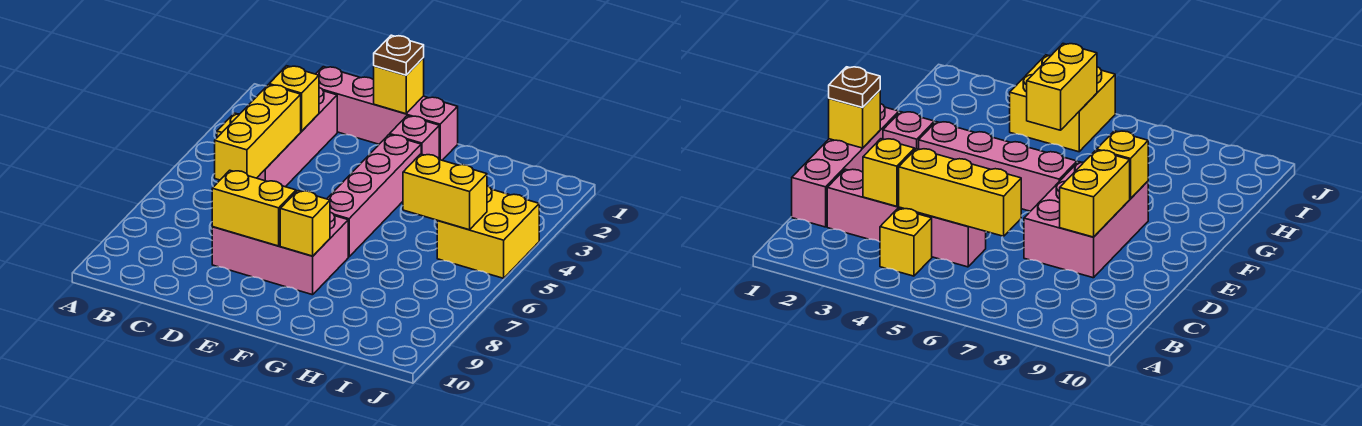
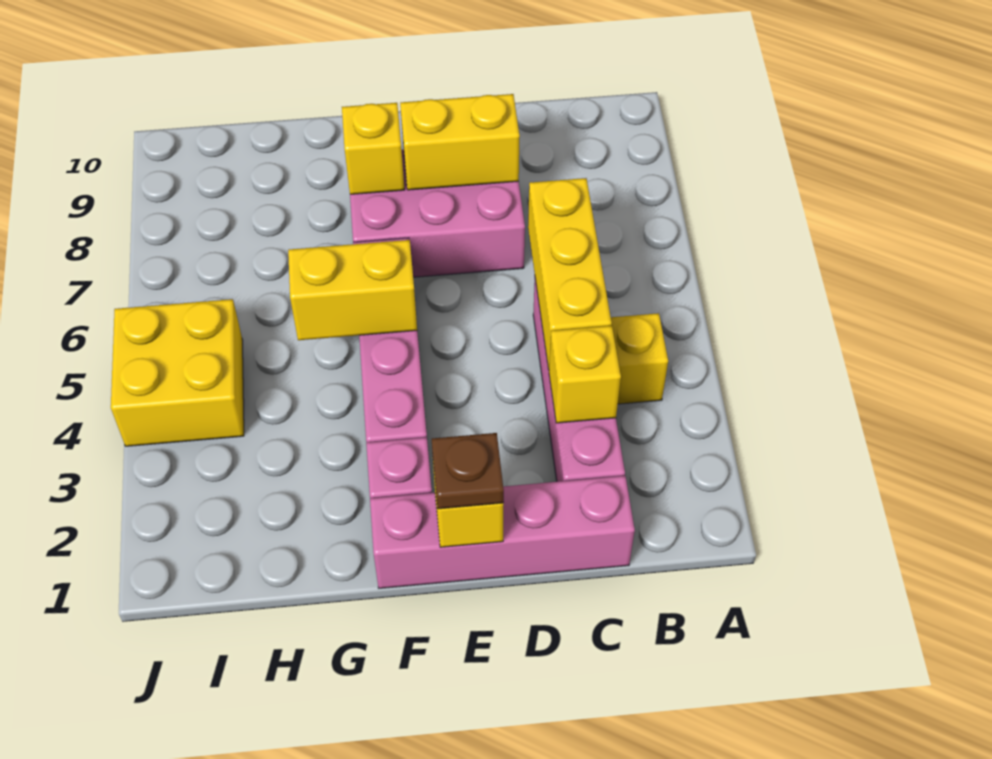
yellow 1x2 brick [403,154,487,230] -> yellow 1x2 brick moved to [288,240,417,340]

